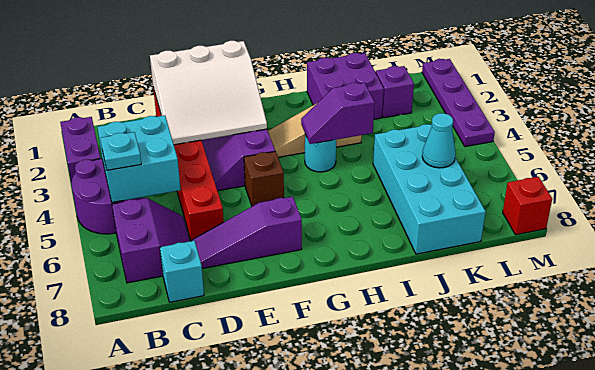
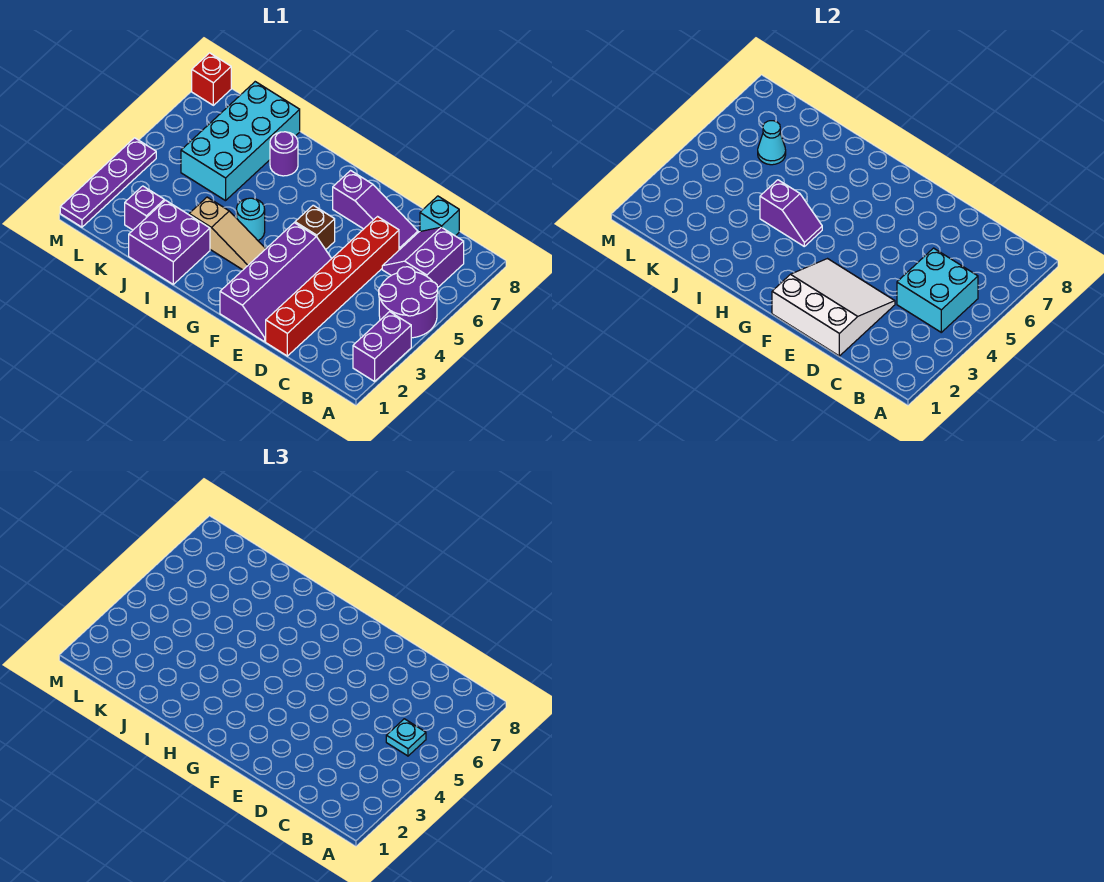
none -> purple 1x1 round brick [270,132,298,176]

